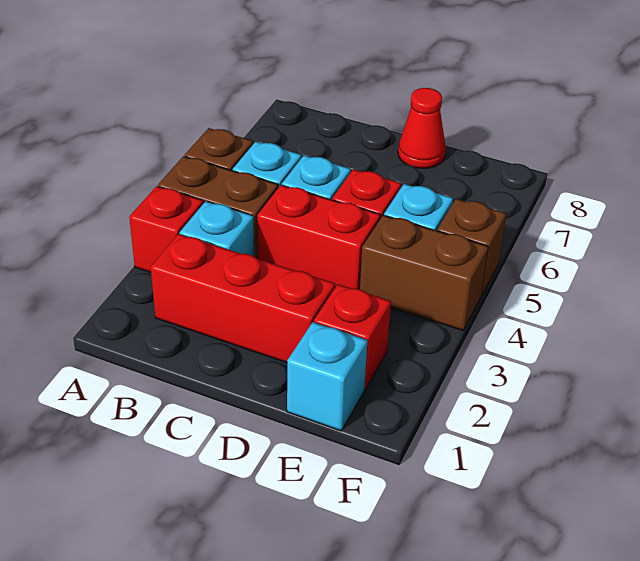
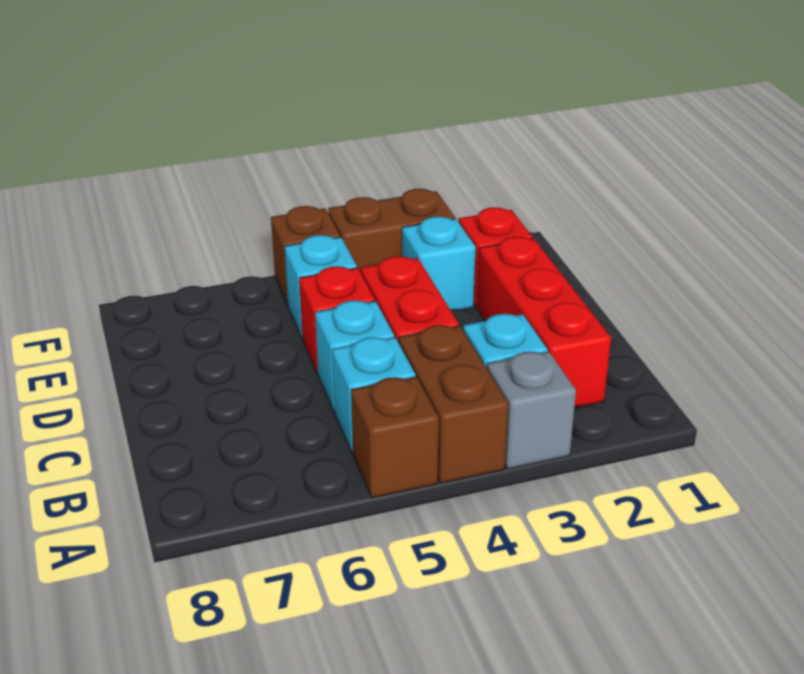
red 1x1 brick [129,186,203,272] -> grey 1x1 brick [487,352,576,469]
red 1x1 cone [398,88,446,168] -> none
cyan 1x1 brick [287,322,368,431] -> cyan 1x1 brick moved to [402,216,476,310]
brown 1x2 brick [360,215,488,330] -> brown 1x2 brick turned to [328,189,455,273]

